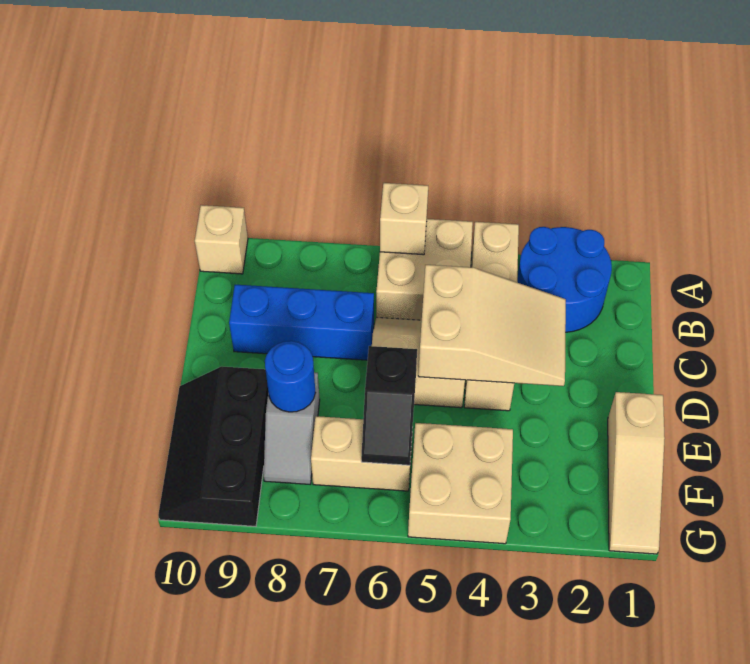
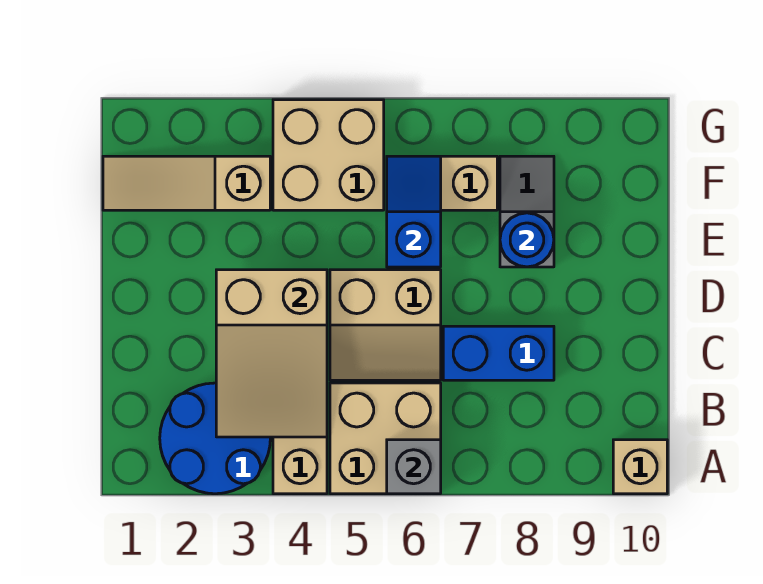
tan 1x1 brick [380,183,428,255] -> grey 1x1 brick [387,440,441,494]
tan 2x3 slope [418,265,566,386] -> tan 2x3 slope turned to [216,270,327,437]
blue 1x3 brick [229,285,374,360] -> blue 1x2 brick [443,326,554,380]
tan 1x3 slope [608,392,665,554] -> tan 1x3 slope turned to [103,156,270,210]
black 1x2 slope [361,346,417,465] -> blue 1x2 slope [387,156,441,267]
black 2x3 slope [158,366,268,526] -> none

